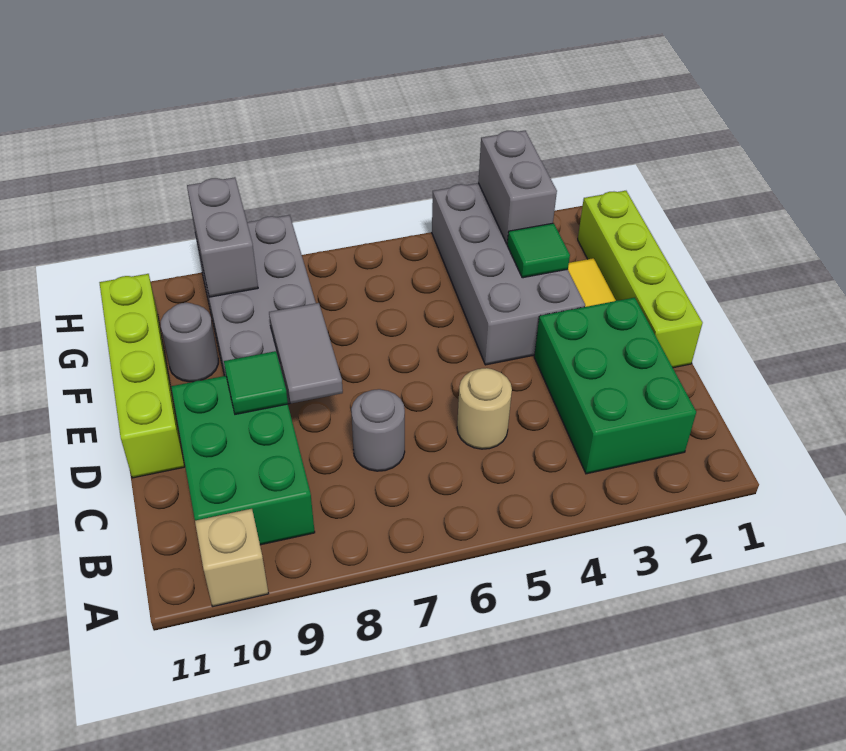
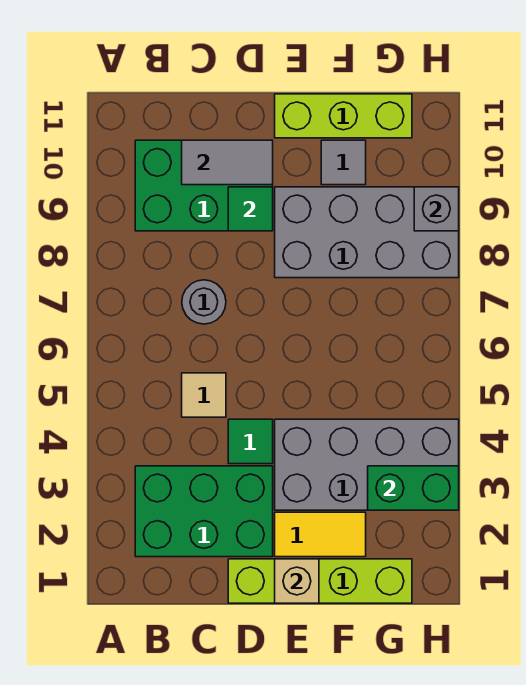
tan 1x1 brick [195,509,269,607] -> tan 1x1 brick moved to [275,559,319,603]
tan 1x1 round brick [457,368,512,449] -> tan 1x1 tile [182,373,226,417]
grey 1x2 tile [269,303,343,404] -> grey 1x2 tile moved to [182,140,273,185]
lime 1x4 brick [99,274,185,478] -> lime 1x3 brick [275,94,412,138]
green 1x1 tile [507,223,570,278] -> green 1x1 tile moved to [228,419,273,464]
grey 1x1 round brick [161,303,218,382] -> grey 1x1 tile [321,140,366,185]
grey 1x2 brick [478,131,557,244] -> green 1x2 brick [368,466,459,510]
grey 1x2 brick [187,177,258,297] -> grey 1x1 brick [414,187,459,231]

